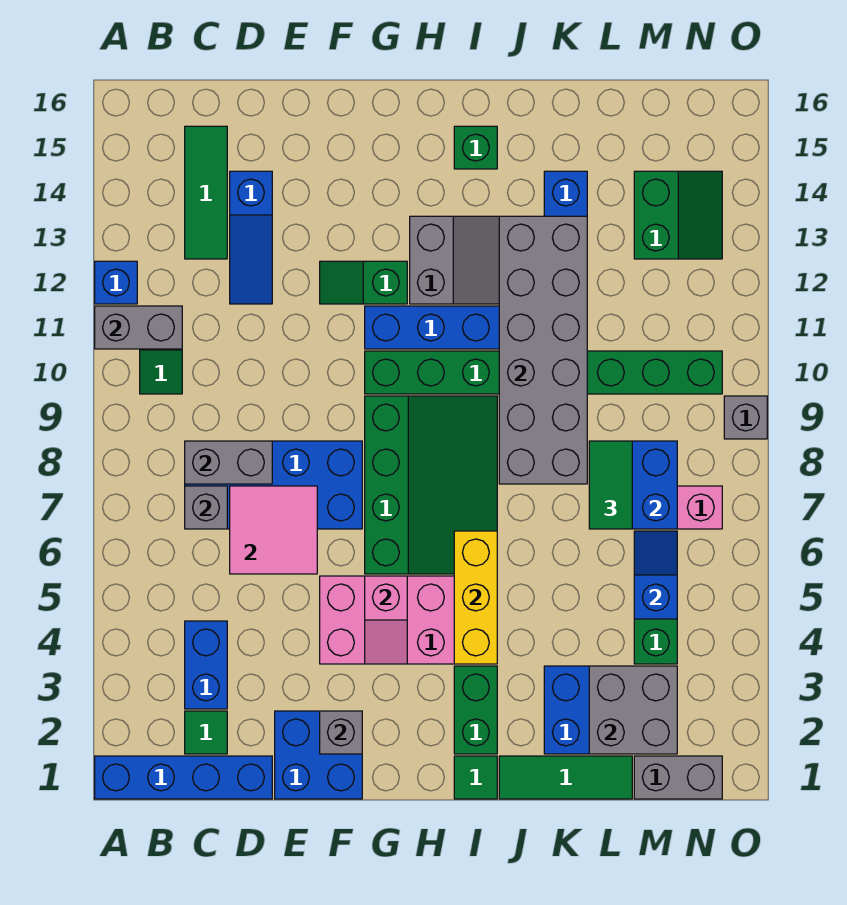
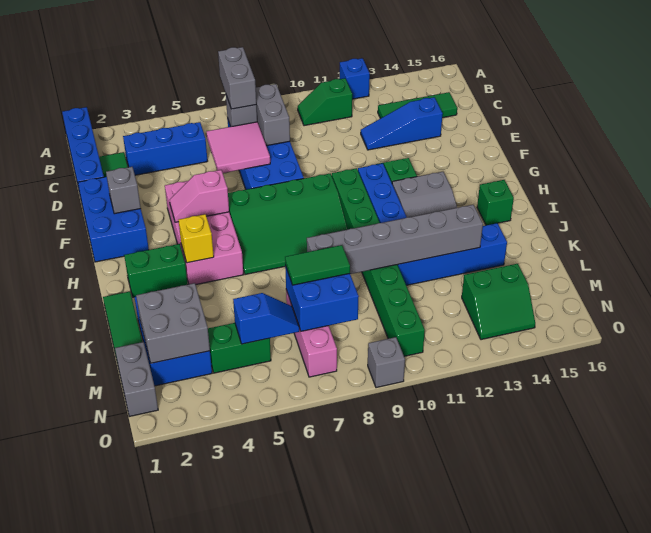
grey 1x2 brick [95,306,182,349] -> grey 1x2 brick moved to [218,47,256,109]
blue 1x2 brick [185,621,227,709] -> blue 1x3 brick [123,122,207,175]
blue 2x2 brick [275,711,362,799] -> blue 2x3 brick [78,177,149,262]
green 1x1 tile [454,756,497,799] -> none
yellow 1x3 brick [454,531,497,664] -> yellow 1x1 brick [179,214,214,263]
grey 2x6 brick [499,216,587,484] -> grey 1x6 brick [307,205,483,274]

